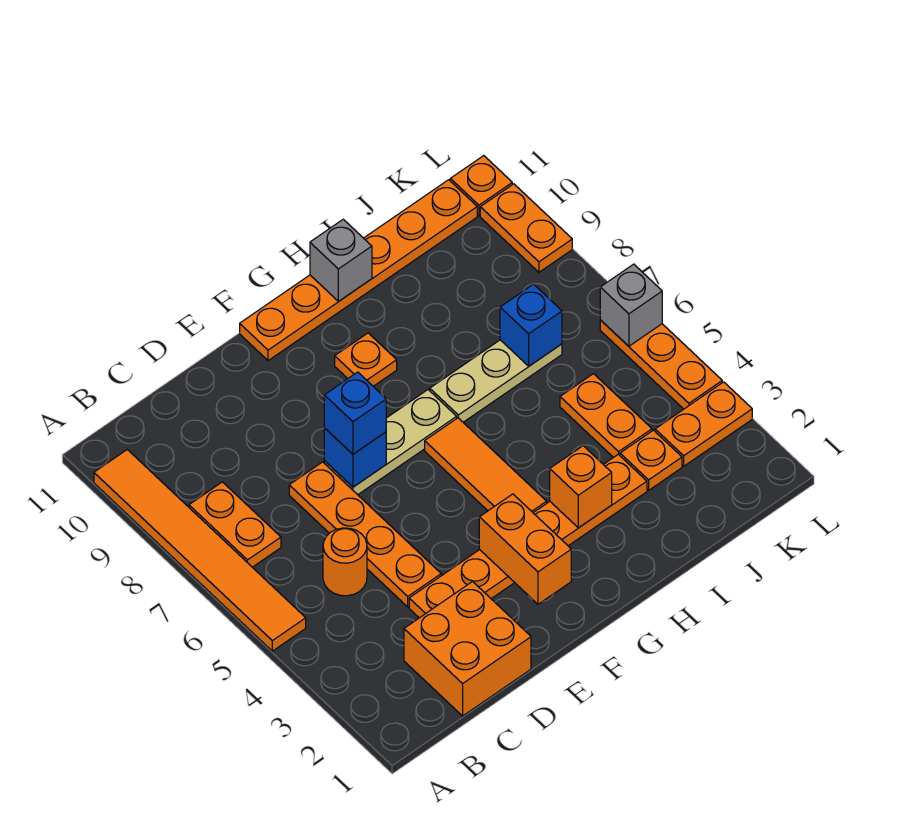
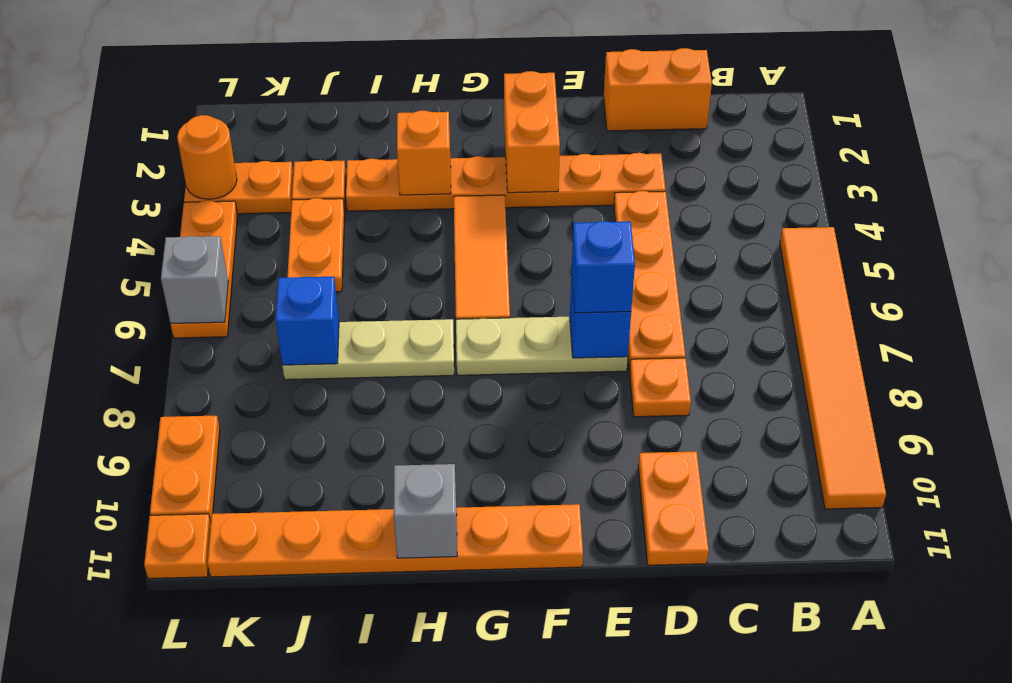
orange 1x2 plate [189,482,281,567] -> orange 1x2 plate moved to [638,451,709,565]
orange 2x2 brick [404,582,531,716] -> orange 1x2 brick [604,48,712,131]
orange 1x1 round brick [323,528,367,596] -> orange 1x1 round brick moved to [177,115,237,199]
orange 1x1 plate [335,333,397,386] -> orange 1x1 plate moved to [630,358,691,417]

